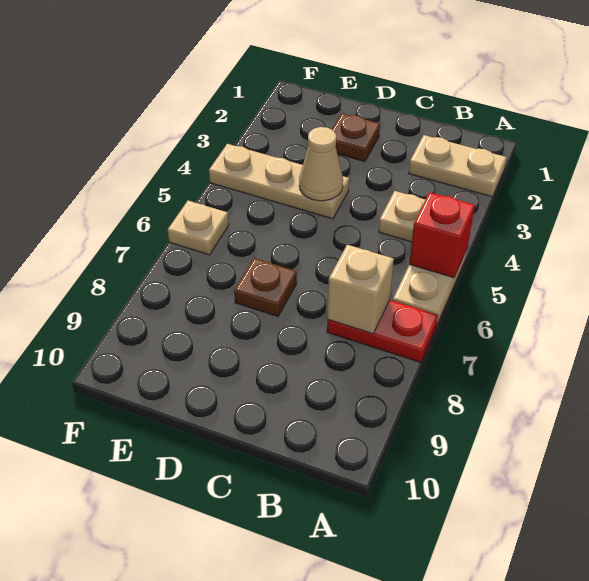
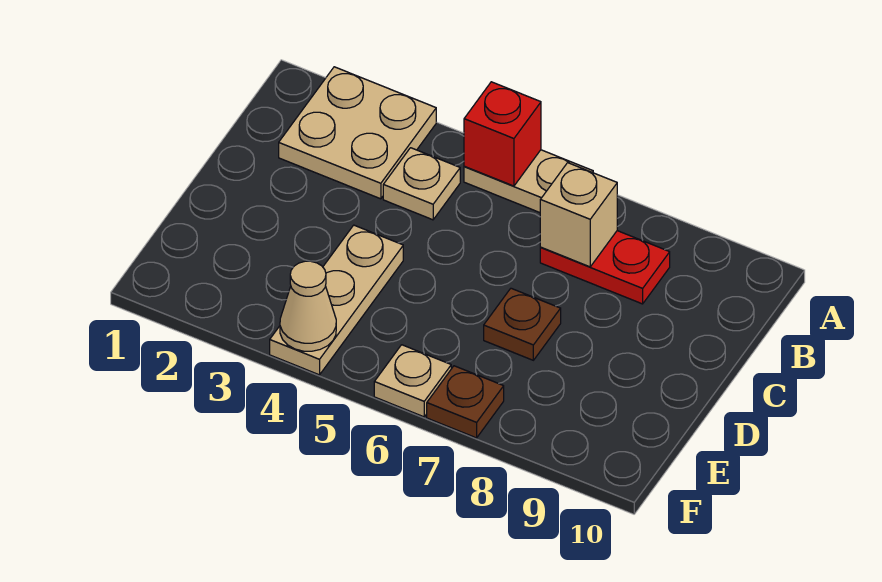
tan 1x2 plate [409,135,507,197] -> tan 2x2 plate [279,67,436,199]
red 1x2 plate [327,300,438,362] -> red 1x2 plate turned to [540,231,670,304]
brown 1x1 plate [332,113,380,162] -> brown 1x1 plate moved to [427,366,504,438]
tan 1x1 cone [299,127,343,201] -> tan 1x1 cone moved to [280,261,336,351]

